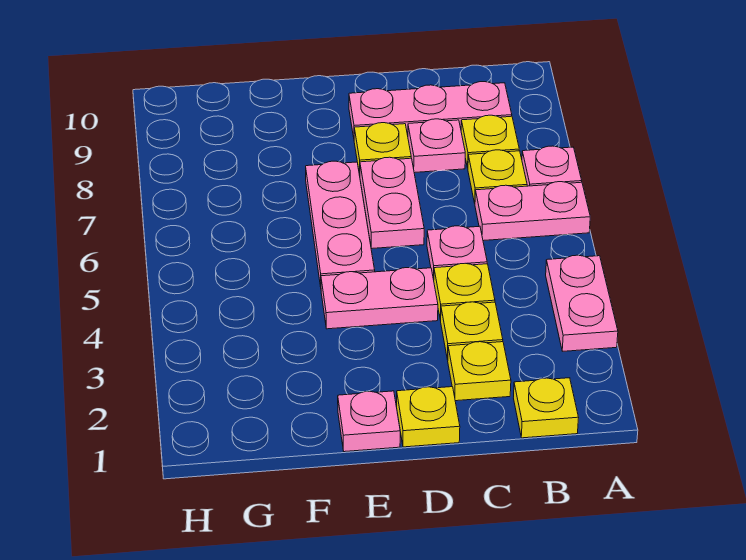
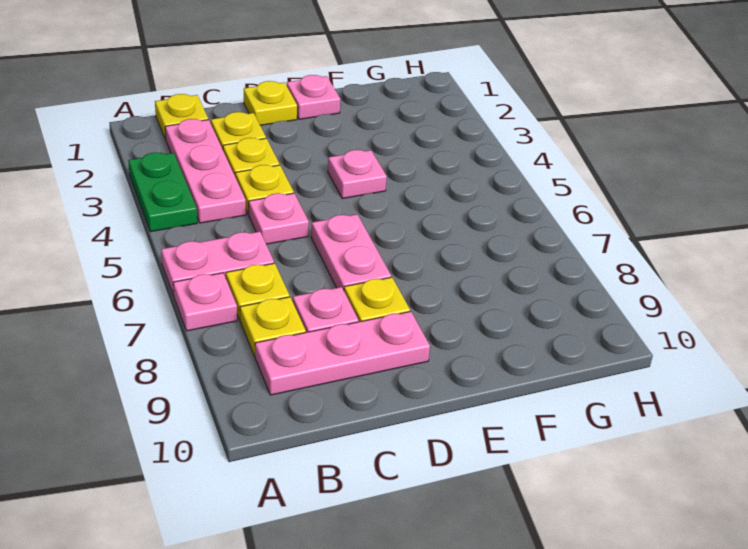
pink 1x2 plate [546,255,618,351] -> green 1x2 plate [128,153,197,232]
pink 1x2 plate [321,268,438,329] -> pink 1x1 plate [328,150,387,198]
pink 1x3 plate [306,161,375,287] -> pink 1x3 plate moved to [165,119,246,223]

